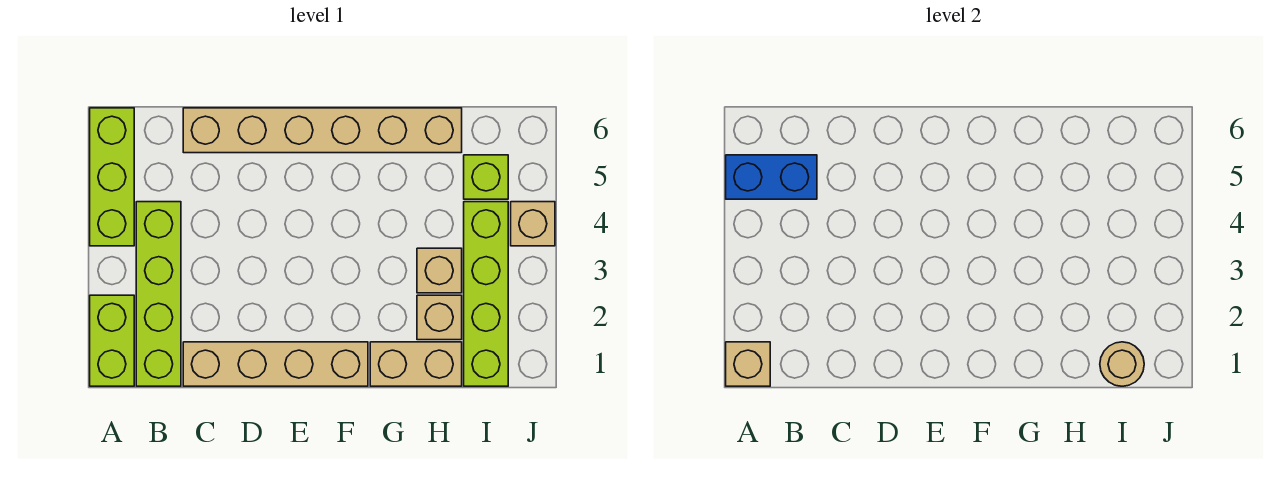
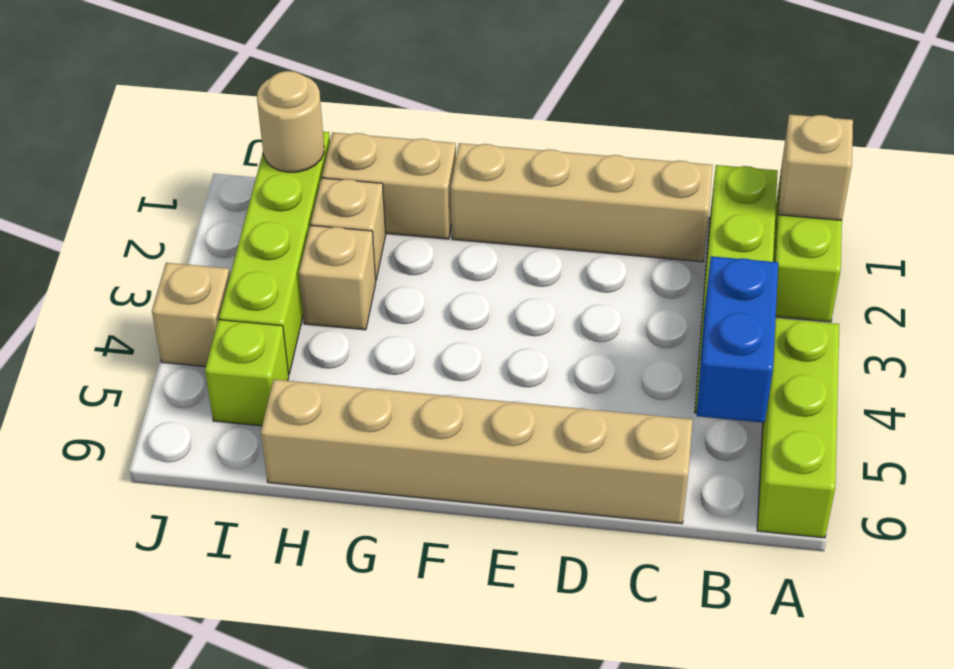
blue 1x2 brick [726,155,817,199] -> blue 1x2 brick turned to [696,256,778,423]

